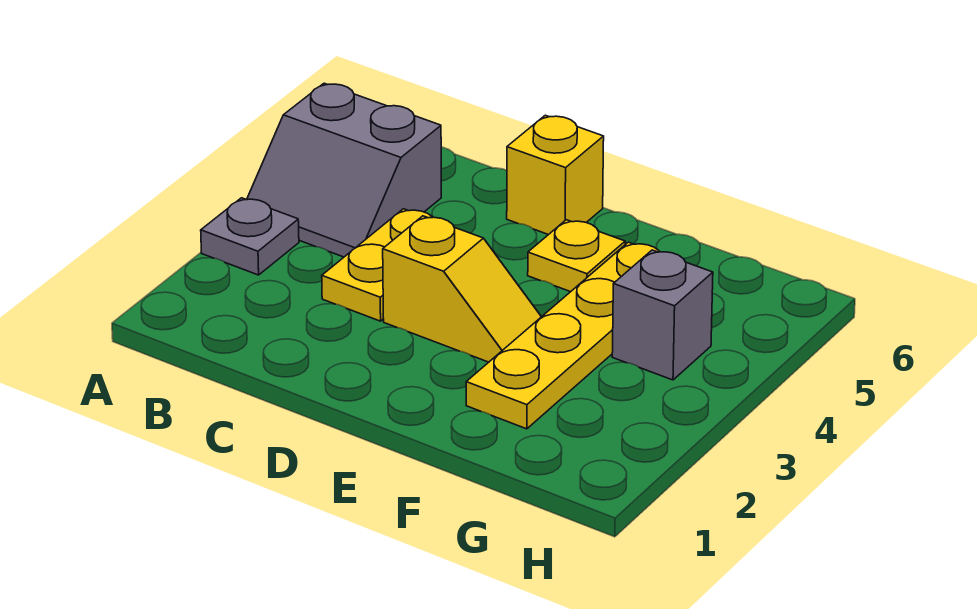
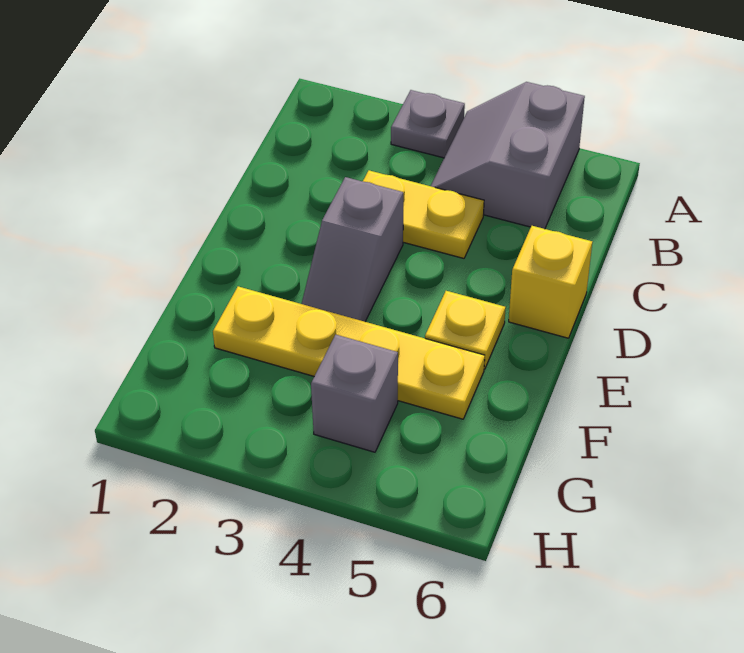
yellow 1x2 slope [383,216,541,362] -> grey 1x2 slope [302,177,403,322]

